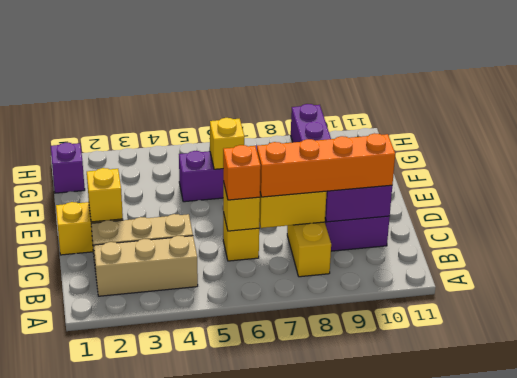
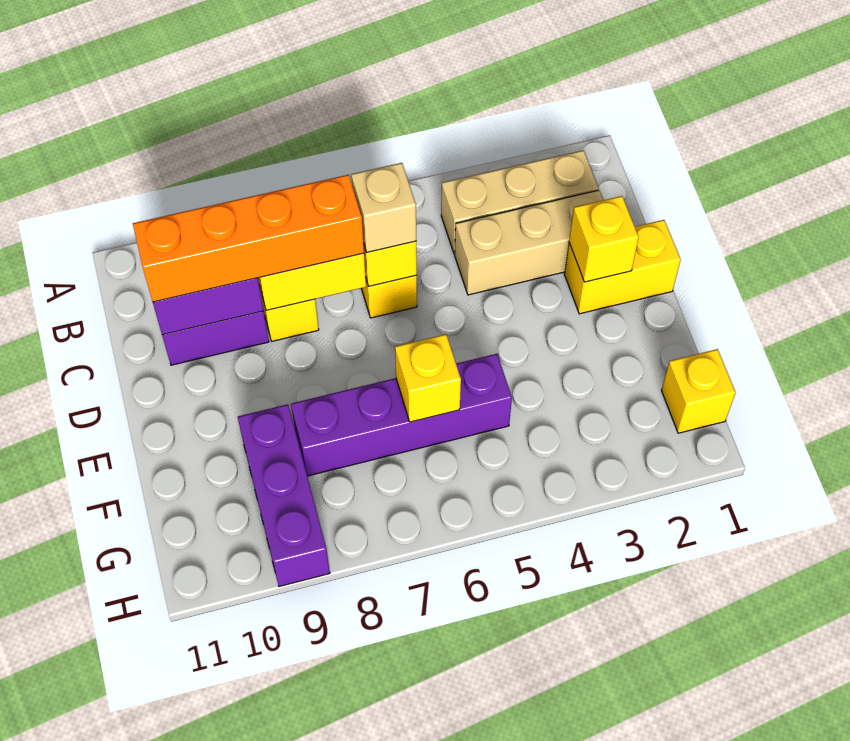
orange 1x1 brick [223,145,261,200] -> tan 1x1 brick [351,163,416,252]
purple 1x1 brick [51,143,85,193] -> yellow 1x1 brick [662,349,736,433]

